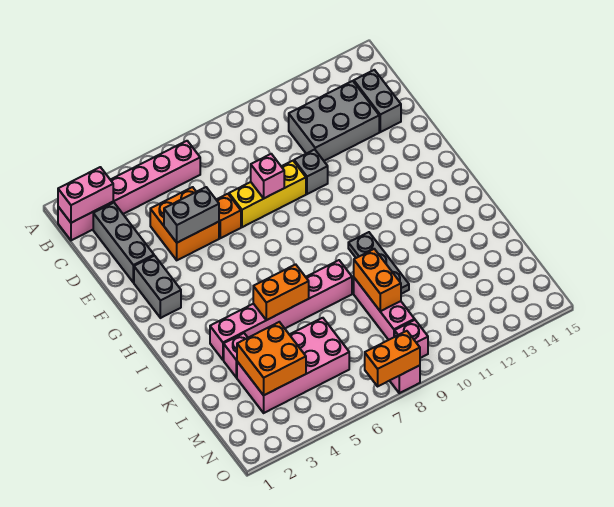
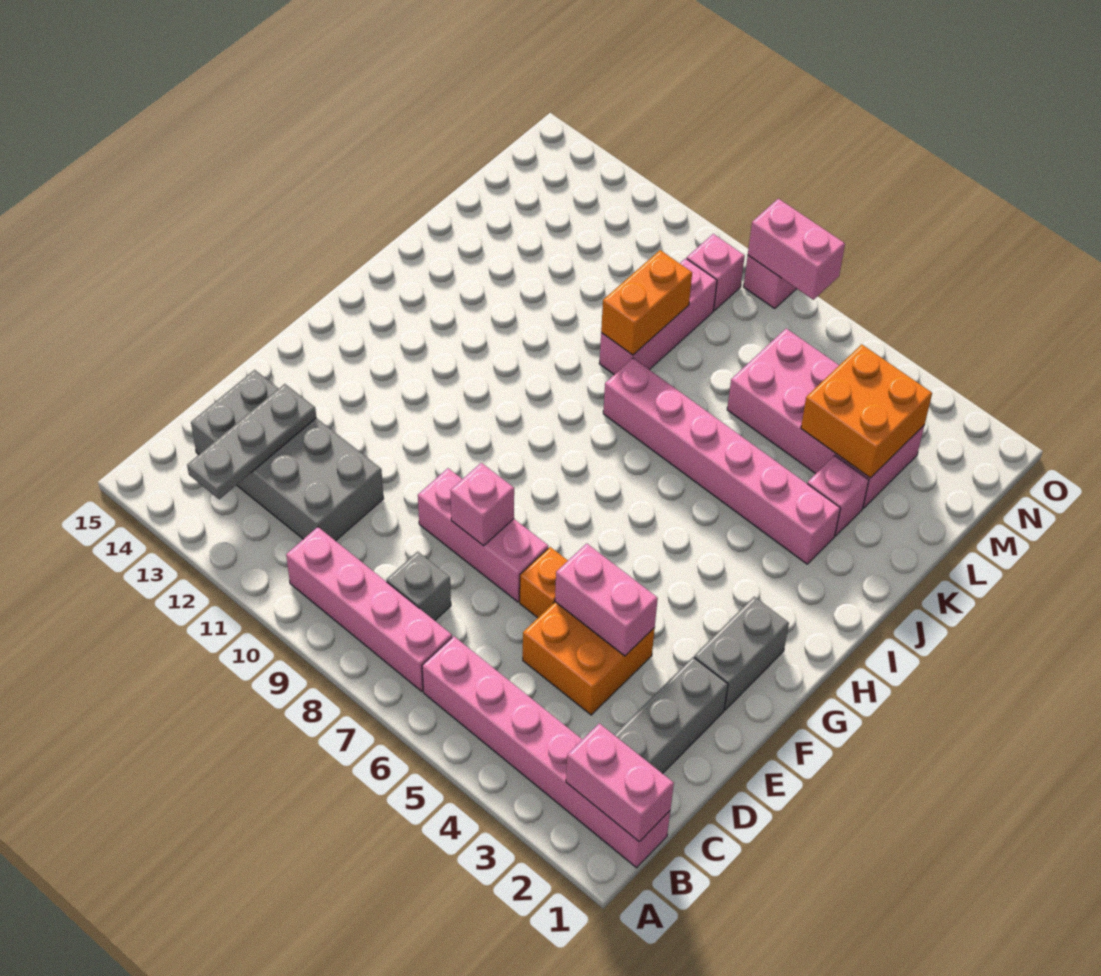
none -> pink 1x4 brick [286,527,452,691]
grey 1x2 brick [164,187,219,243] -> pink 1x2 brick [555,543,658,656]
yellow 1x3 brick [229,161,306,227] -> pink 1x3 brick [418,468,548,602]
grey 1x1 brick [294,149,328,194] -> grey 1x1 brick moved to [386,551,451,621]
grey 1x3 plate [348,232,409,294] -> grey 1x3 plate moved to [187,384,316,499]
orange 1x2 brick [253,264,309,320] -> none
orange 1x2 brick [365,331,420,386] -> pink 1x2 brick [748,199,845,300]

